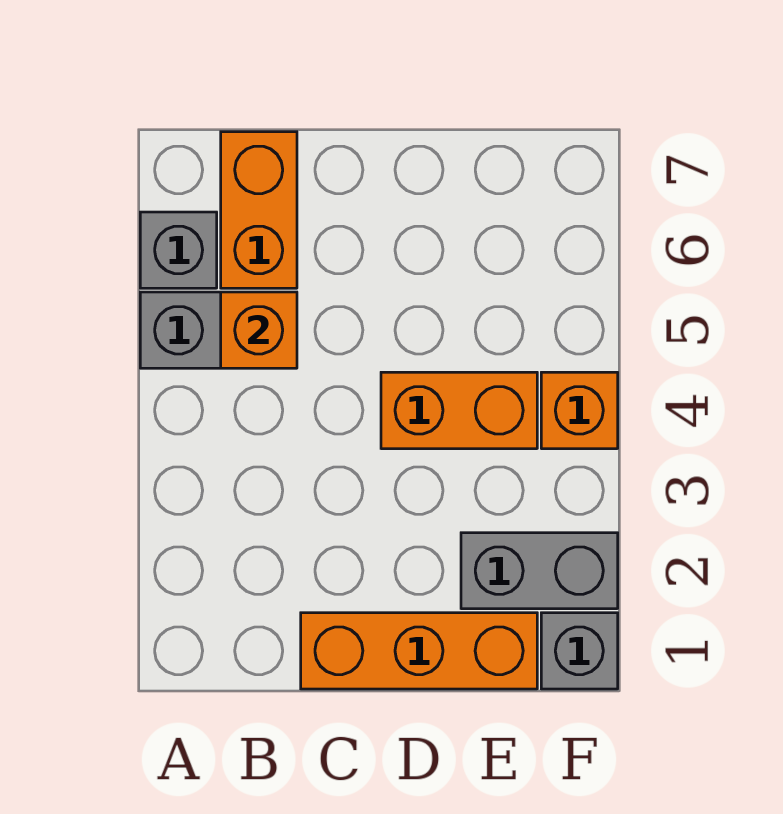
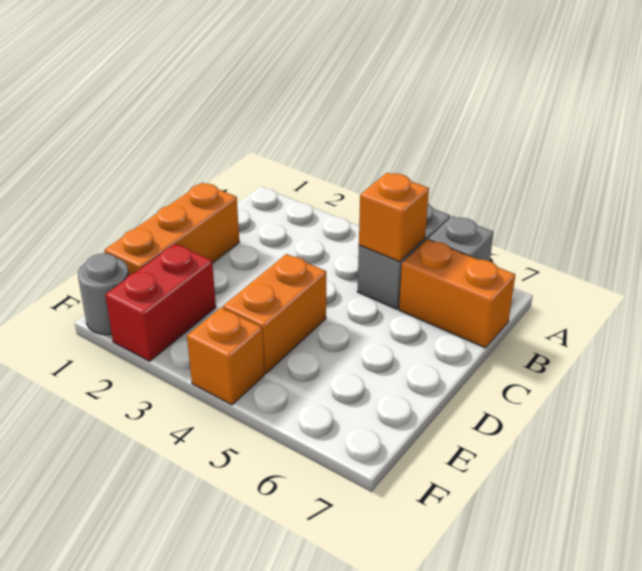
grey 1x2 brick [461,533,618,609] -> red 1x2 brick [105,244,216,361]
grey 1x1 brick [541,613,618,689] -> grey 1x1 round brick [78,253,129,335]

